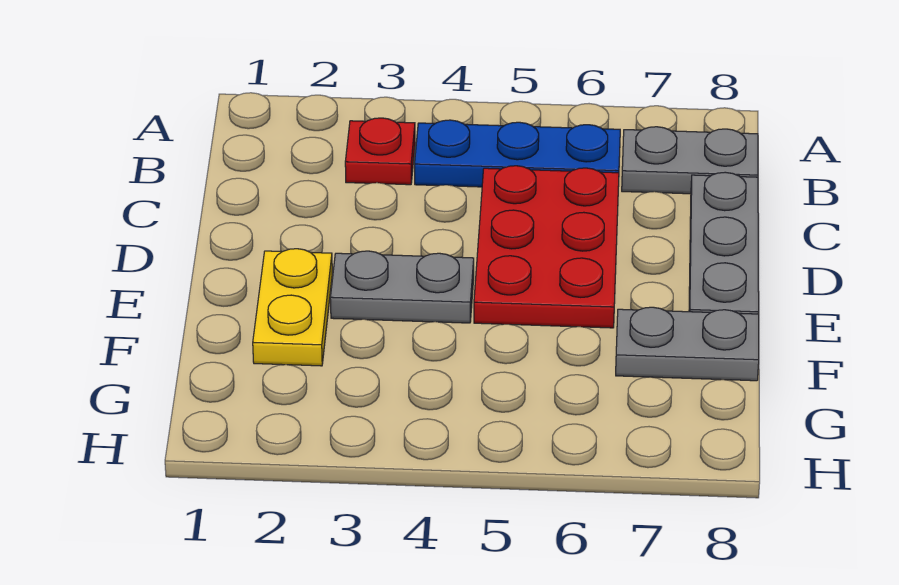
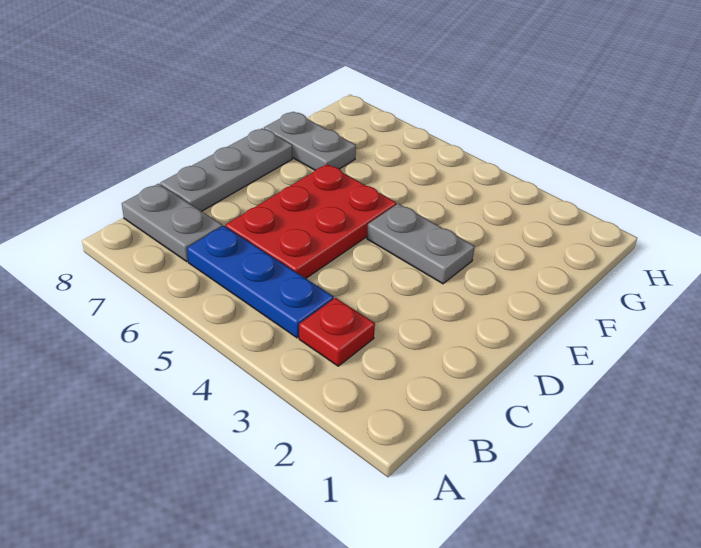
yellow 1x2 plate [253,249,332,366] -> none

